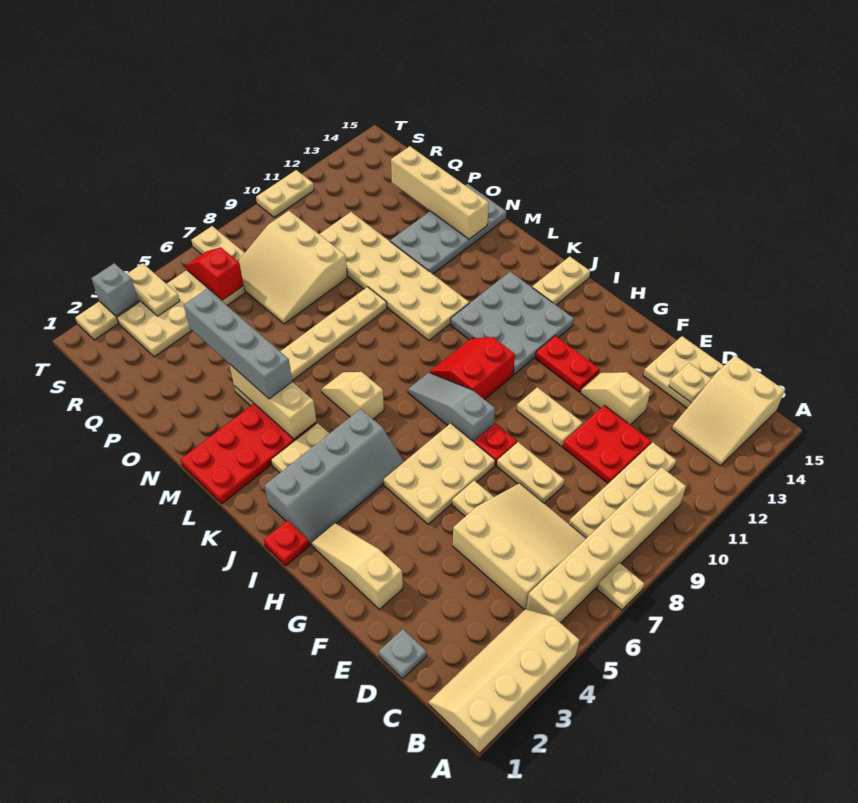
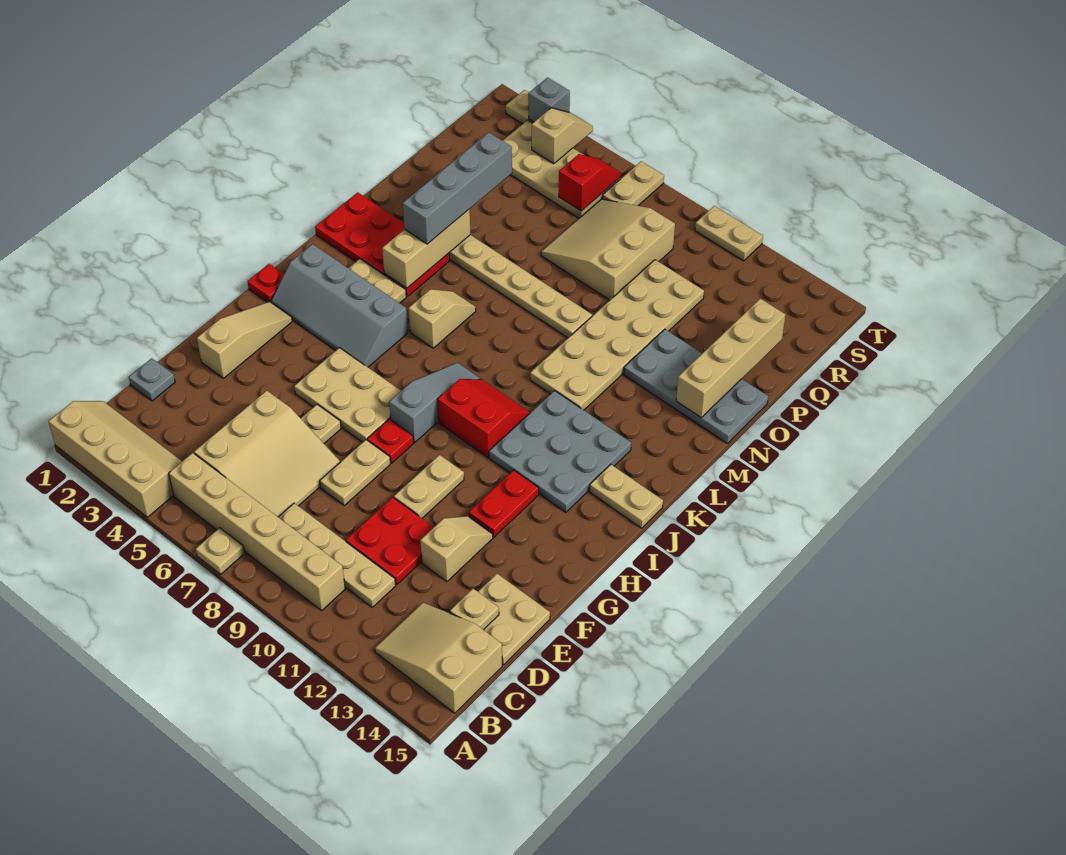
tan 1x2 plate [127,263,180,316] -> tan 1x2 slope [532,108,593,164]

